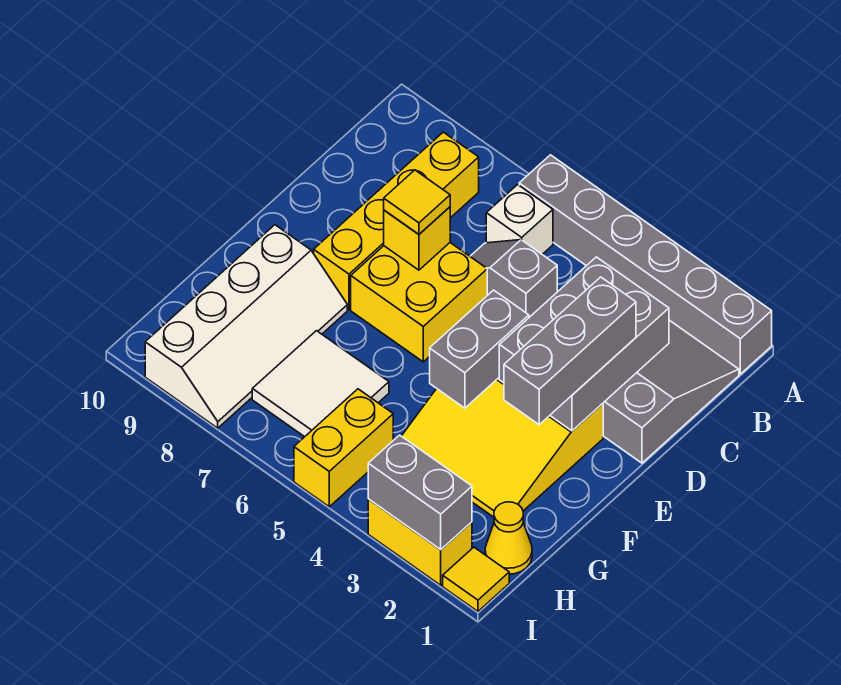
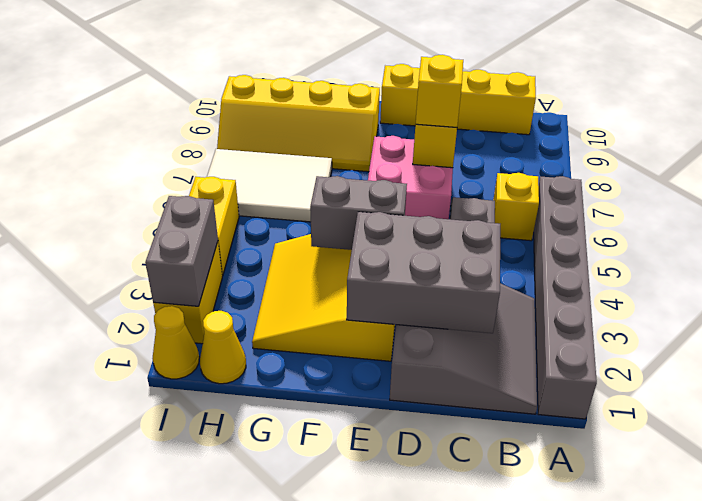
white 1x1 brick [486,185,553,254] -> yellow 1x1 brick [493,173,539,241]
yellow 1x4 brick [314,132,479,309] -> yellow 1x4 brick moved to [380,64,536,135]
grey 1x3 brick [504,277,636,425] -> none
yellow 2x2 brick [351,243,487,362] -> pink 2x2 brick [368,136,453,219]
yellow 1x1 tile [384,170,450,234] -> yellow 1x1 brick [416,55,463,127]
white 2x4 slope [145,225,347,428] -> yellow 2x4 slope [217,75,380,172]
white 2x2 tile [252,331,389,437] -> white 2x3 tile [207,149,332,222]
yellow 1x2 brick [294,389,393,507] -> yellow 1x2 brick turned to [189,177,239,276]
yellow 1x1 tile [443,547,509,611] -> yellow 1x1 cone [152,306,199,379]

